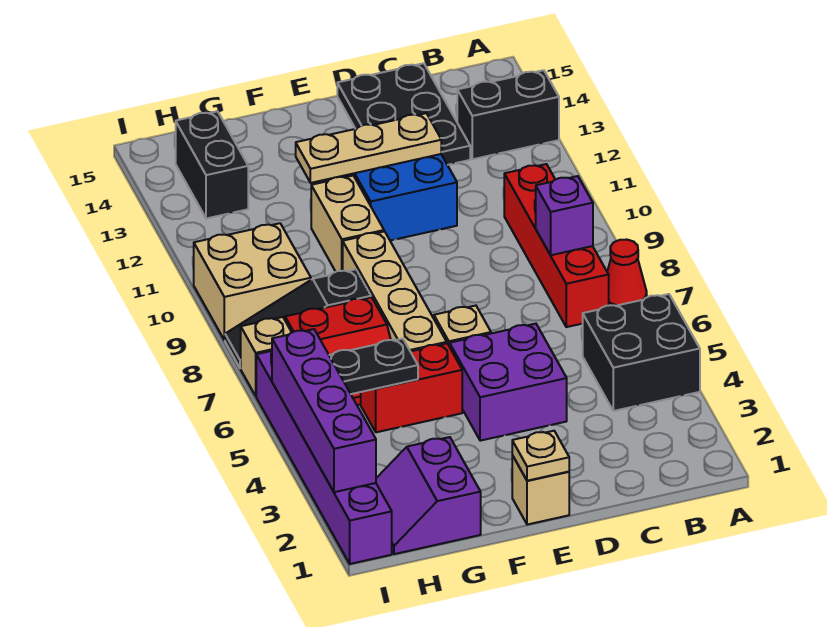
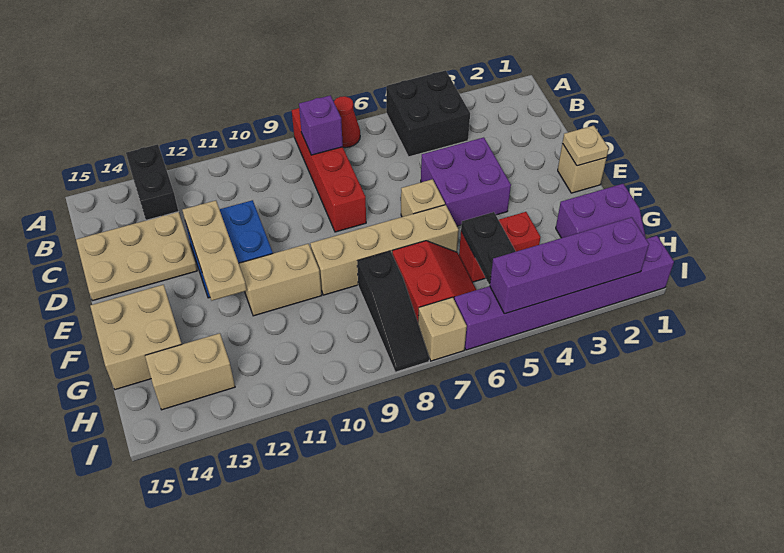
red 1x4 brick [504,164,609,327] -> red 1x4 brick turned to [292,108,366,232]
black 2x3 plate [337,63,470,165] -> tan 2x3 plate [76,212,197,301]
red 1x2 brick [361,343,462,432] -> red 1x2 brick turned to [459,212,541,282]
tan 2x2 brick [194,223,311,340] -> tan 2x2 brick moved to [90,285,182,390]
black 1x2 brick [176,111,248,219] -> tan 1x2 brick [145,333,235,410]

